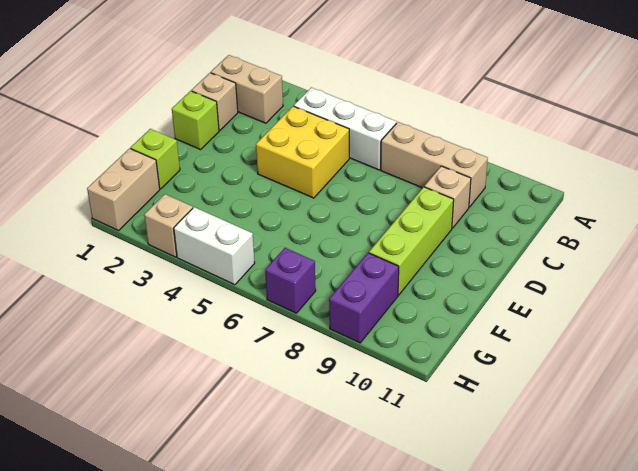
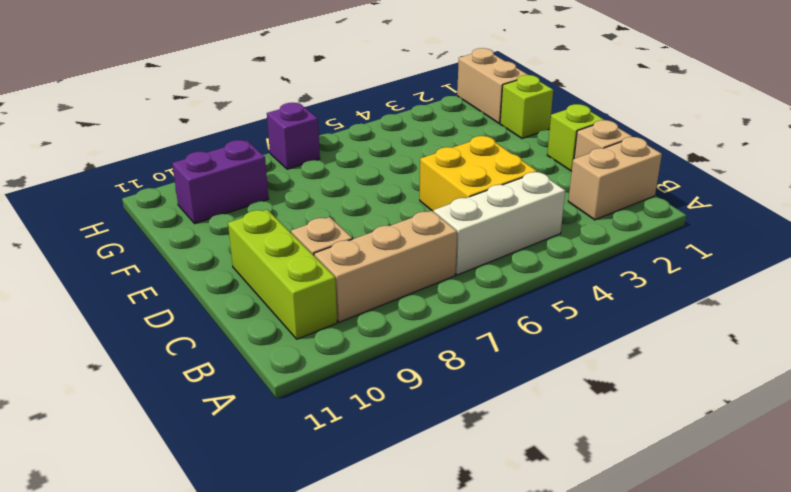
lime 1x3 brick [369,187,454,295] -> lime 1x3 brick moved to [228,210,337,339]
purple 1x2 brick [329,253,399,343] -> purple 1x2 brick turned to [172,140,269,223]
tan 1x1 brick [144,194,193,257] -> none
white 1x2 brick [174,207,255,285] -> none

